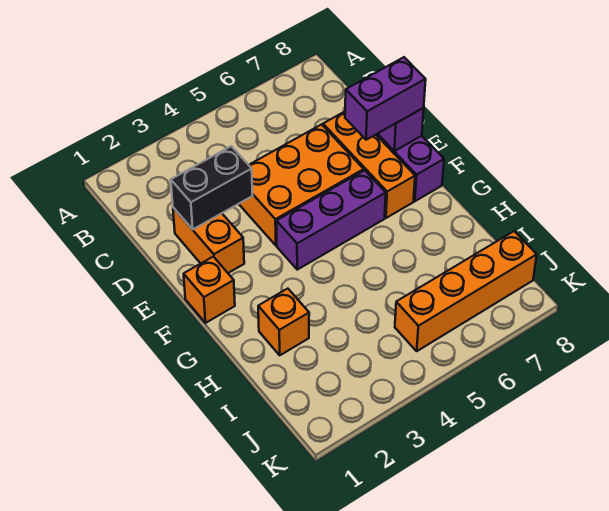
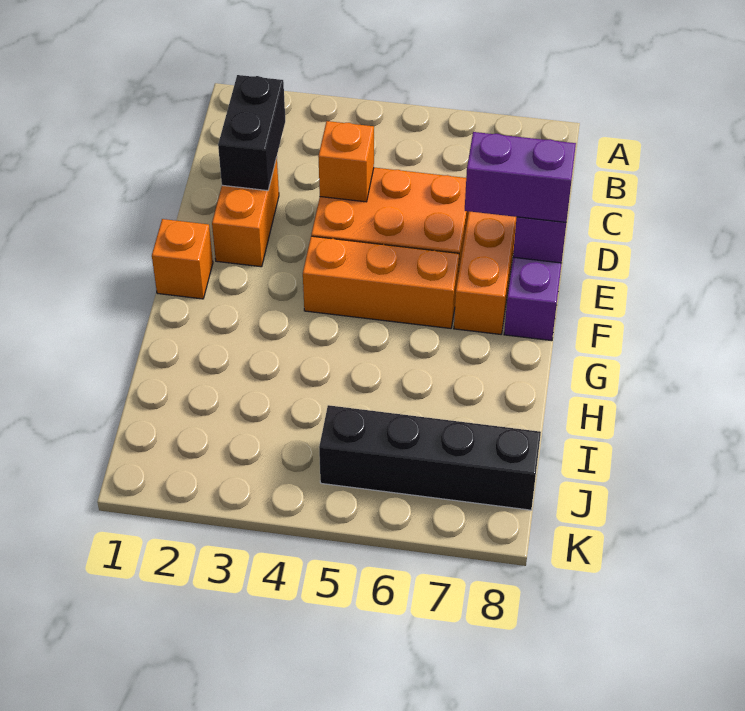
black 1x2 brick [171,146,253,229] -> black 1x2 brick turned to [218,75,285,191]
purple 1x3 brick [276,170,386,270] -> orange 1x3 brick [303,236,459,328]
orange 1x1 brick [258,289,309,355] -> orange 1x1 brick moved to [318,121,374,202]
orange 1x4 brick [395,231,537,351] -> black 1x4 brick [319,405,541,510]

